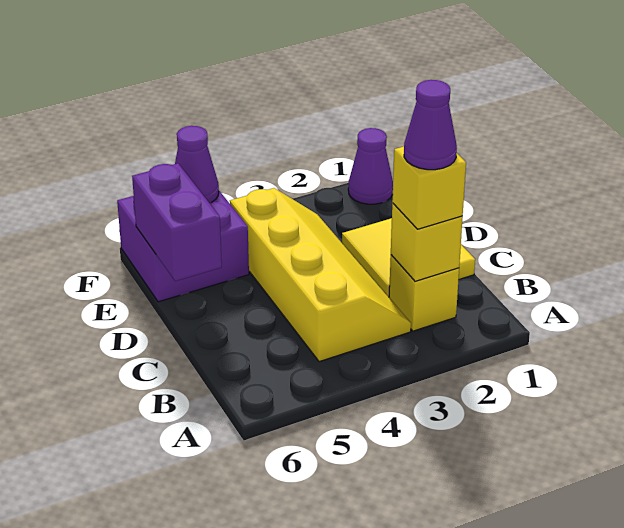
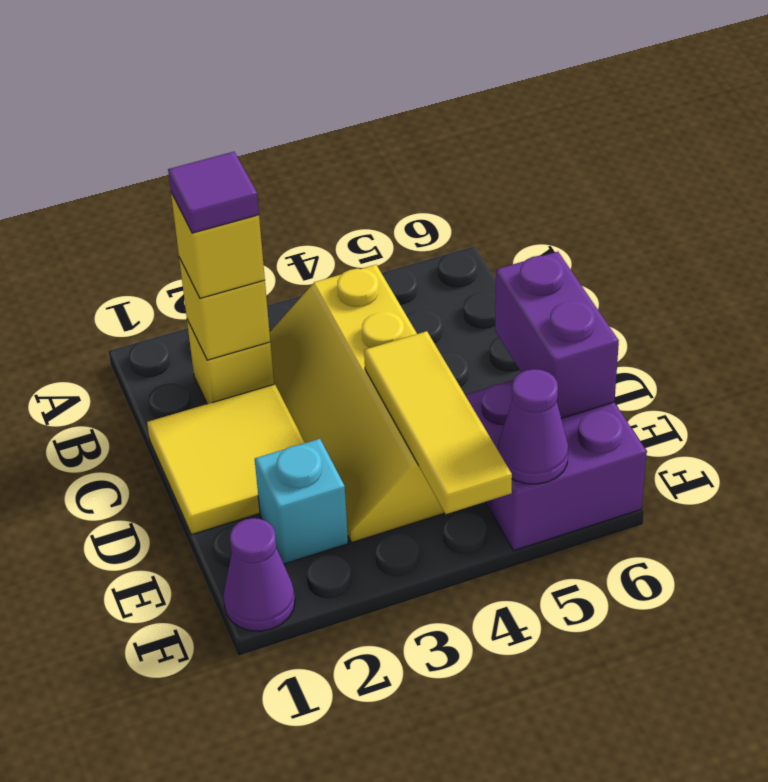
purple 1x1 cone [404,80,457,170] -> purple 1x1 tile [168,152,259,233]
none -> yellow 1x3 tile [364,331,512,514]
none -> cyan 1x1 brick [255,439,348,564]

